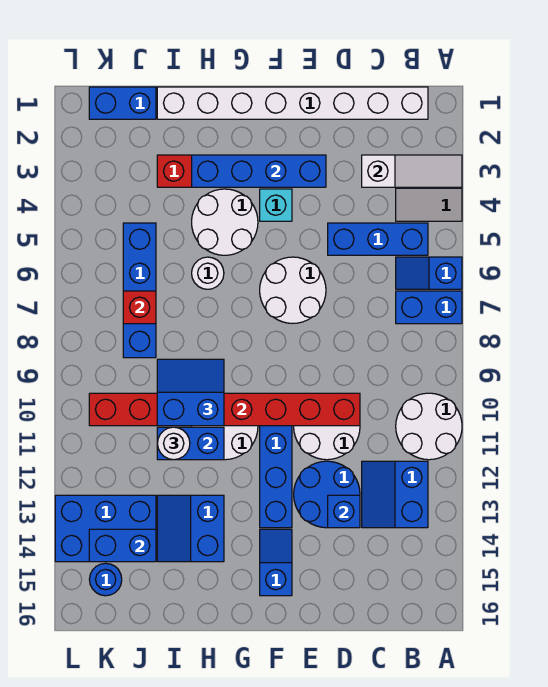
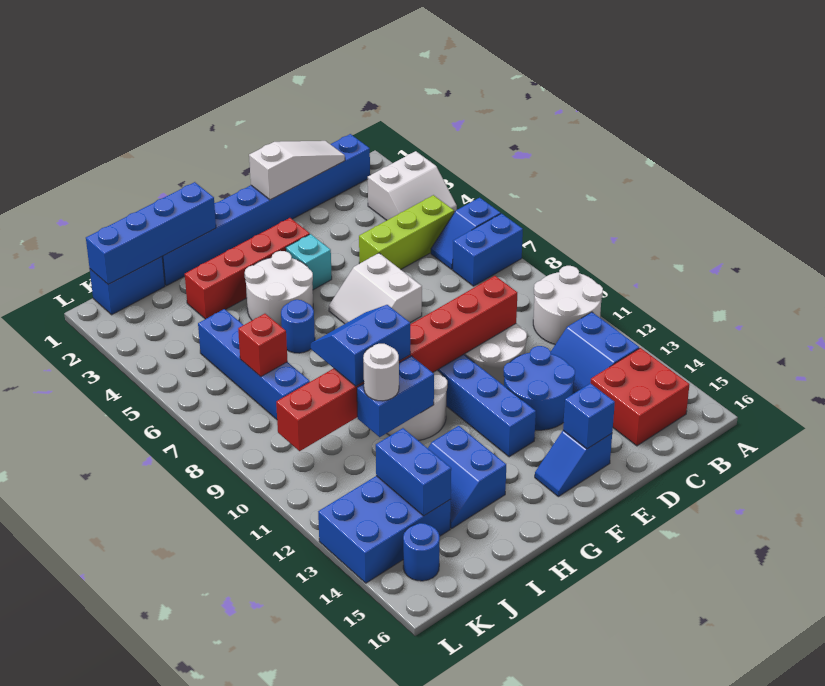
white 1x3 slope [362,155,462,187] -> white 1x3 slope moved to [249,141,345,200]
white 1x8 brick [157,87,428,119] -> blue 1x8 brick [162,134,370,286]
blue 1x3 brick [328,223,428,255] -> lime 1x3 brick [359,195,454,269]
none -> red 2x2 brick [590,348,690,446]
blue 1x1 brick [328,495,360,528] -> blue 1x1 brick moved to [563,383,615,449]
blue 1x4 brick [192,155,326,187] -> blue 1x4 brick moved to [86,182,216,284]
white 2x2 round brick [260,257,326,323] -> white 2x2 slope [329,253,422,324]
blue 1x2 slope [260,529,292,596] -> blue 1x2 slope turned to [535,430,612,497]
white 1x1 round brick [192,257,224,289] -> blue 1x1 round brick [281,300,315,353]
blue 1x2 brick [89,529,156,562] -> blue 1x2 brick turned to [376,428,451,516]

